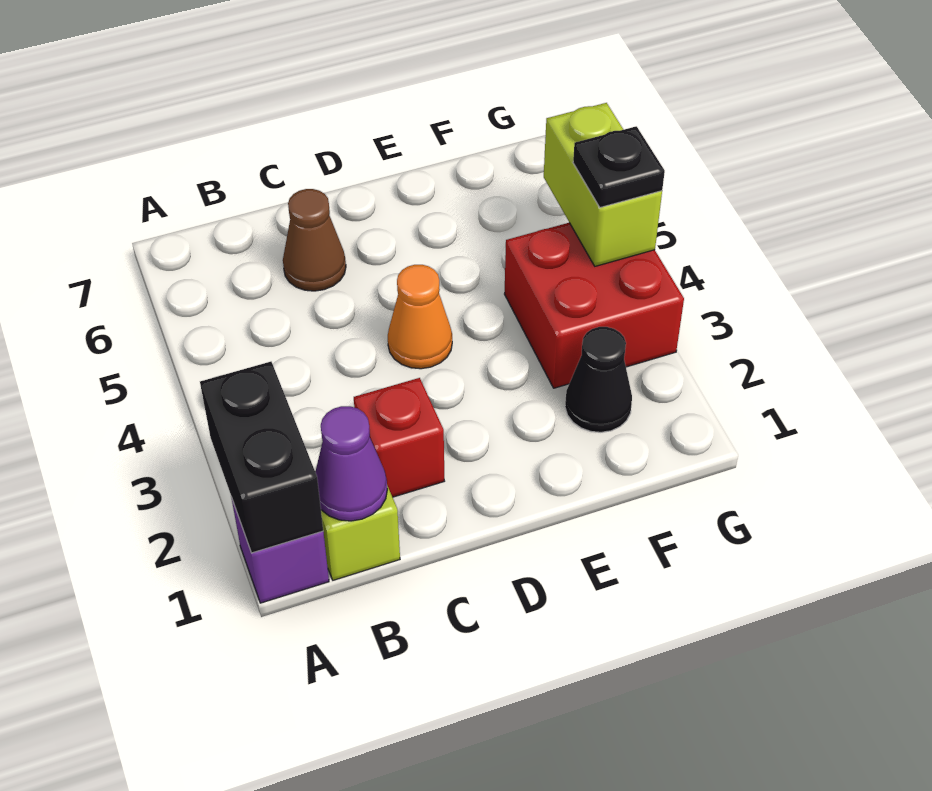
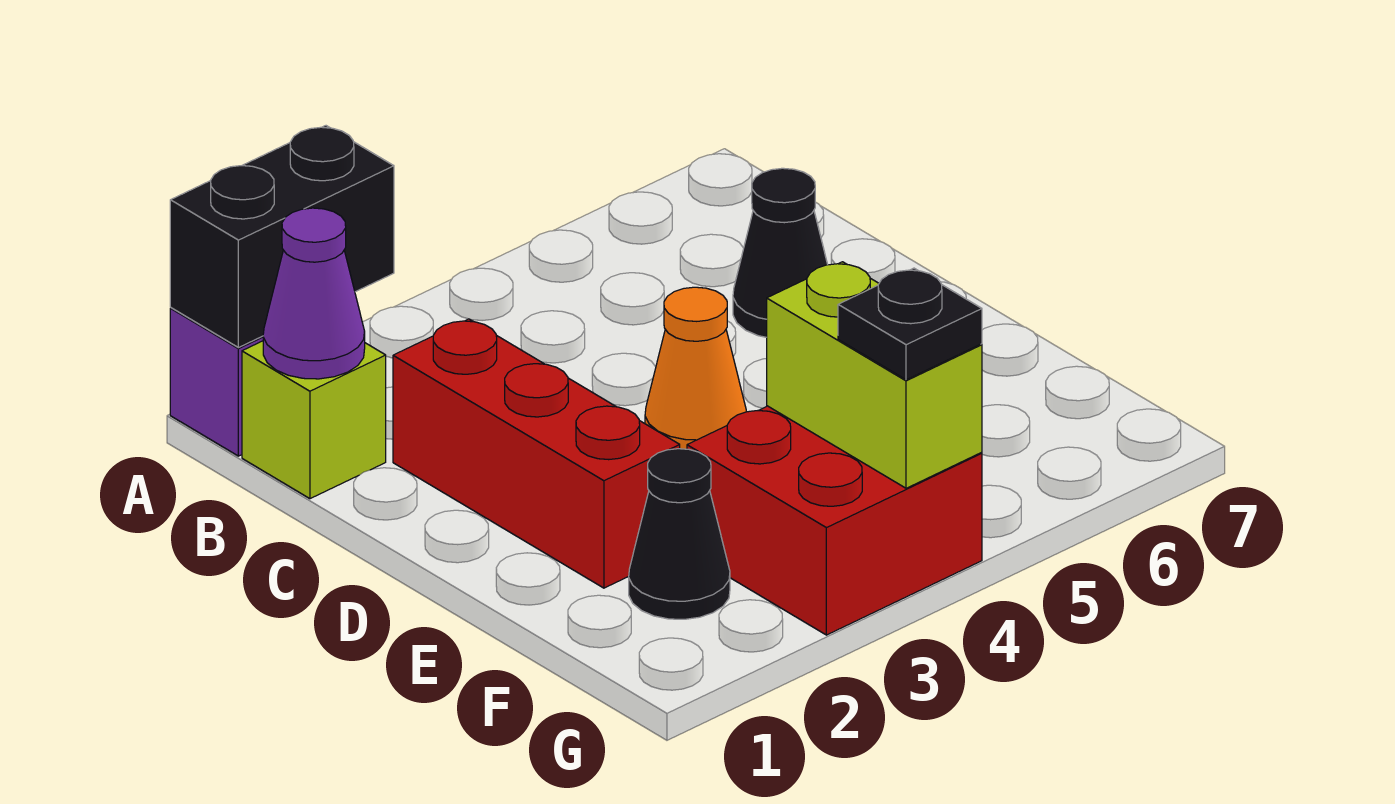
red 1x1 brick [354,378,444,497] -> red 1x3 brick [393,319,680,588]
brown 1x1 cone [283,189,346,291] -> black 1x1 cone [733,168,828,337]
lime 1x2 brick [544,103,662,266] -> lime 1x2 brick turned to [767,262,982,488]

